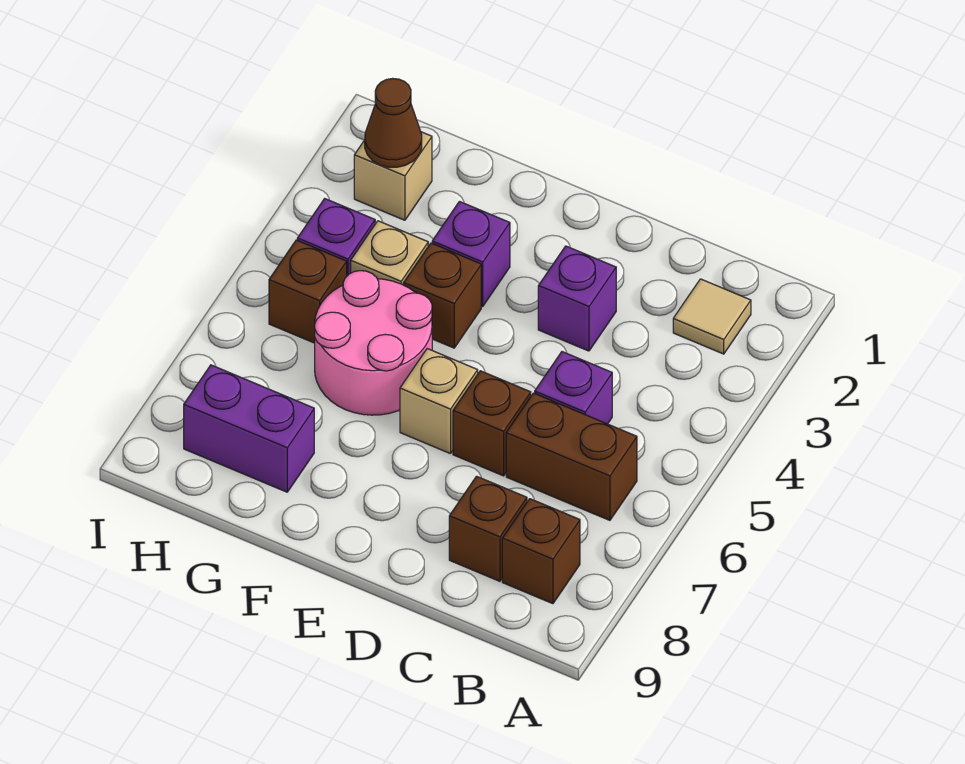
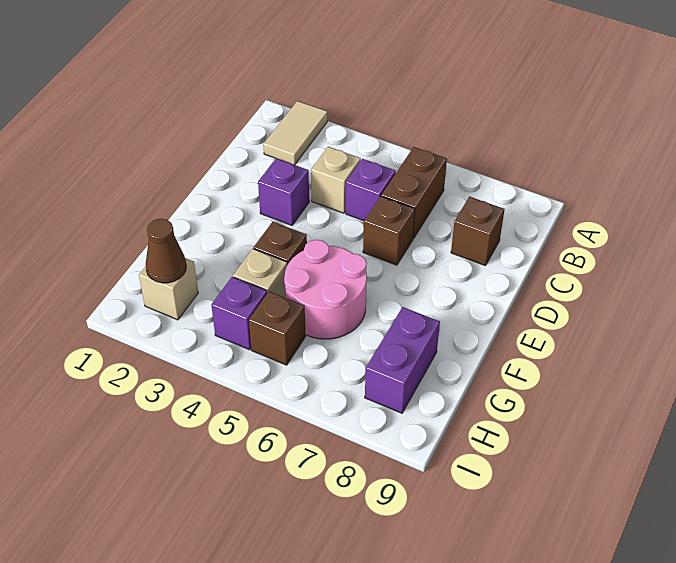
tan 1x1 tile [673,279,751,354] -> tan 1x2 tile [263,101,327,165]
brown 1x1 brick [502,499,580,604] -> none
tan 1x1 brick [400,349,478,454] -> tan 1x1 brick moved to [311,147,361,213]
purple 1x1 brick [432,202,510,306] -> none

